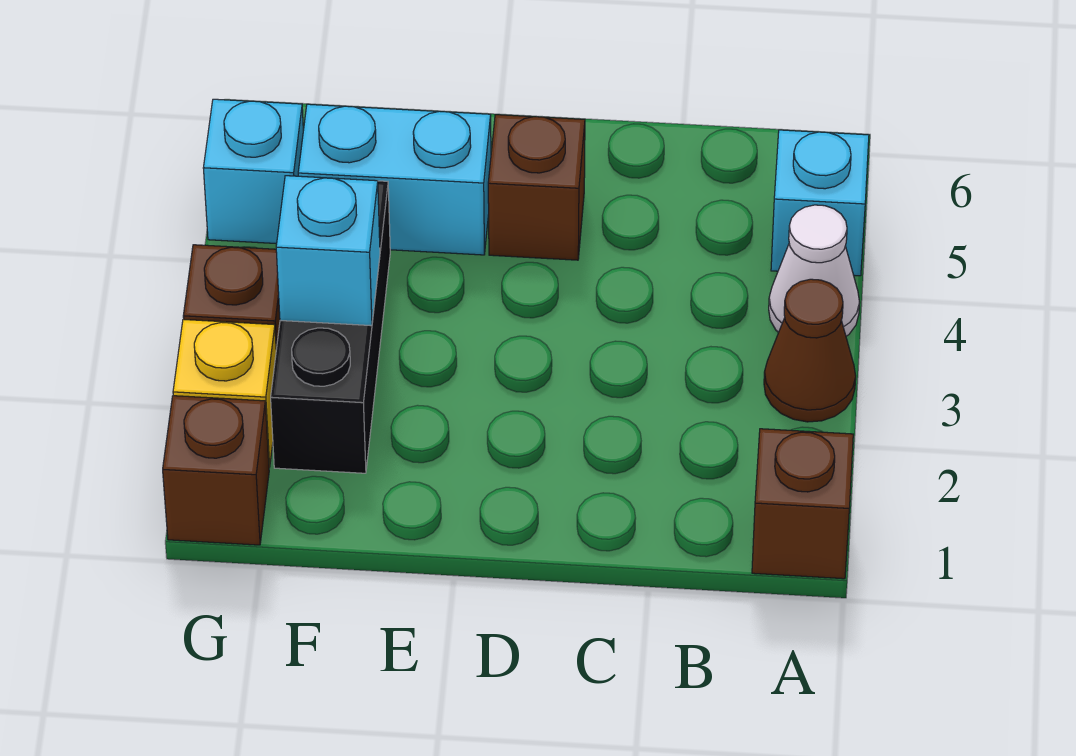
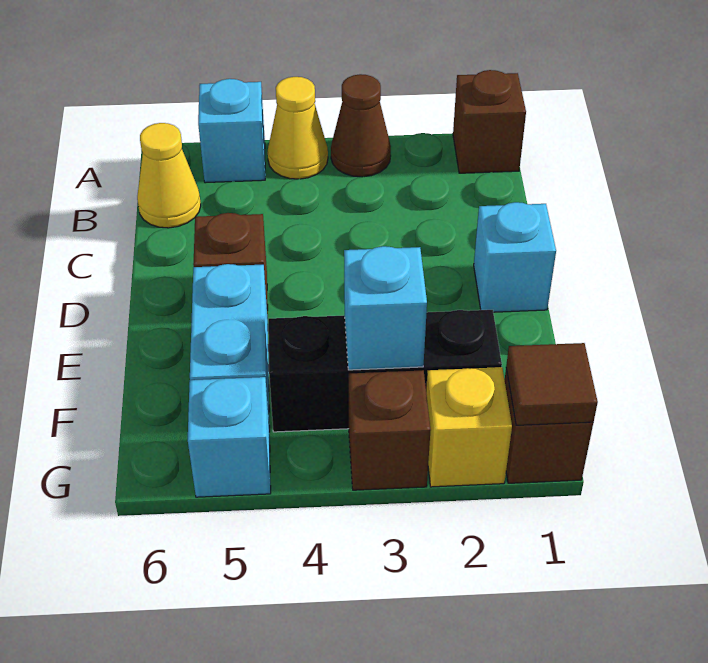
white 1x1 cone [769,205,860,336] -> yellow 1x1 cone [268,77,328,179]
none -> yellow 1x1 cone [137,123,201,228]
none -> cyan 1x1 brick [474,202,556,312]
none -> brown 1x1 tile [506,343,598,425]

